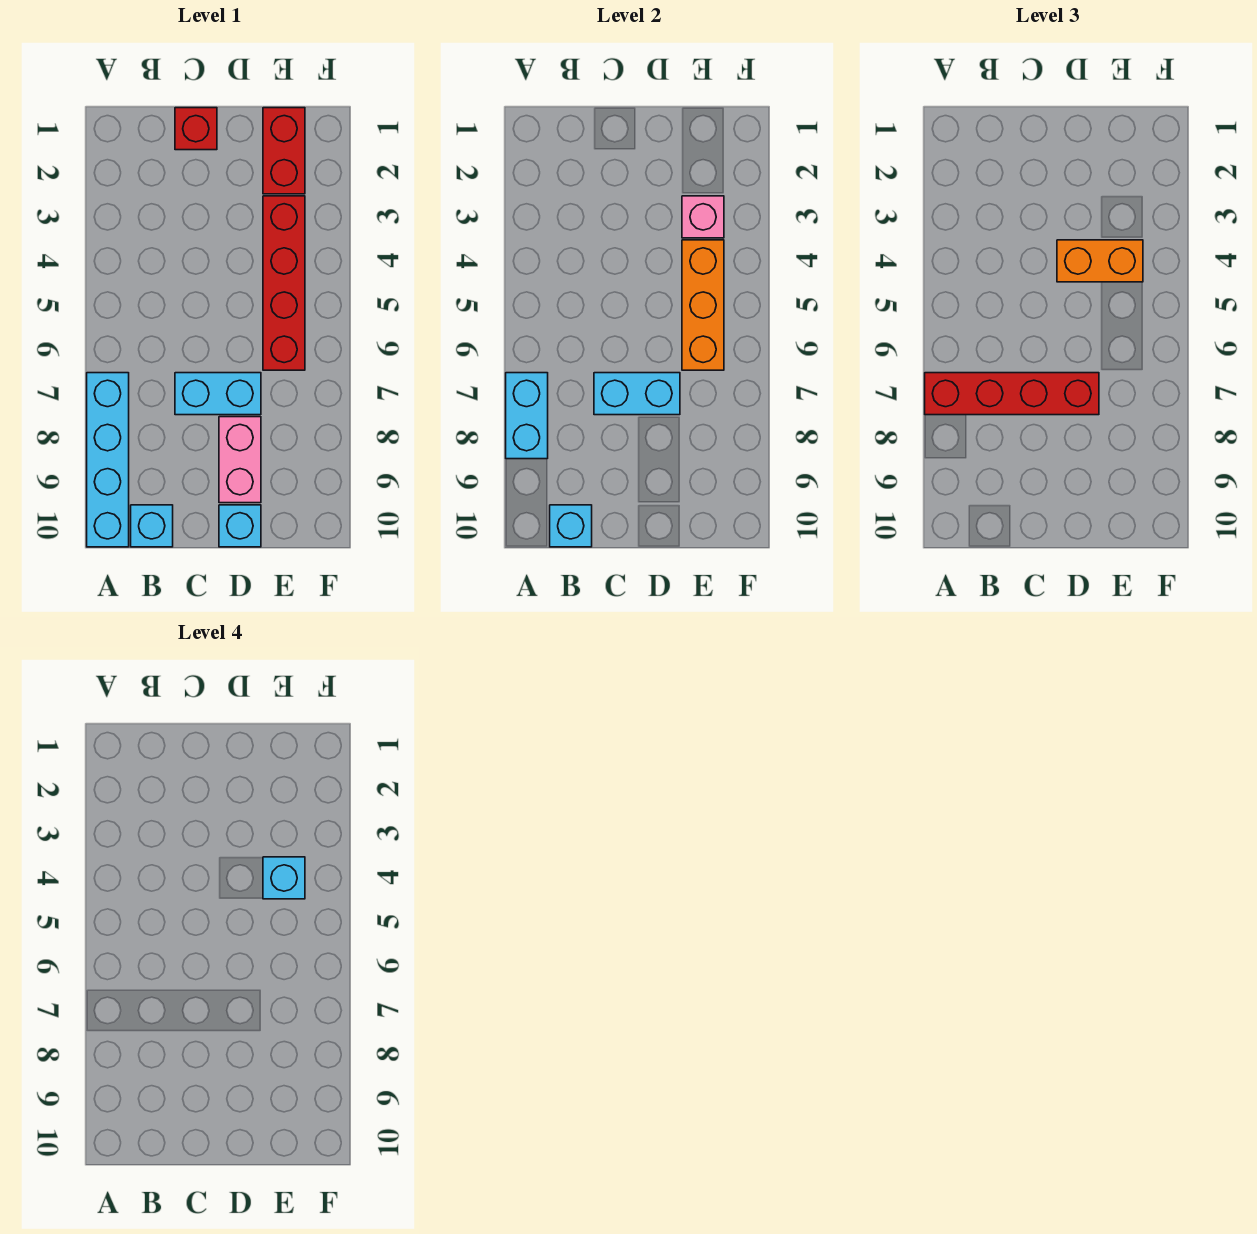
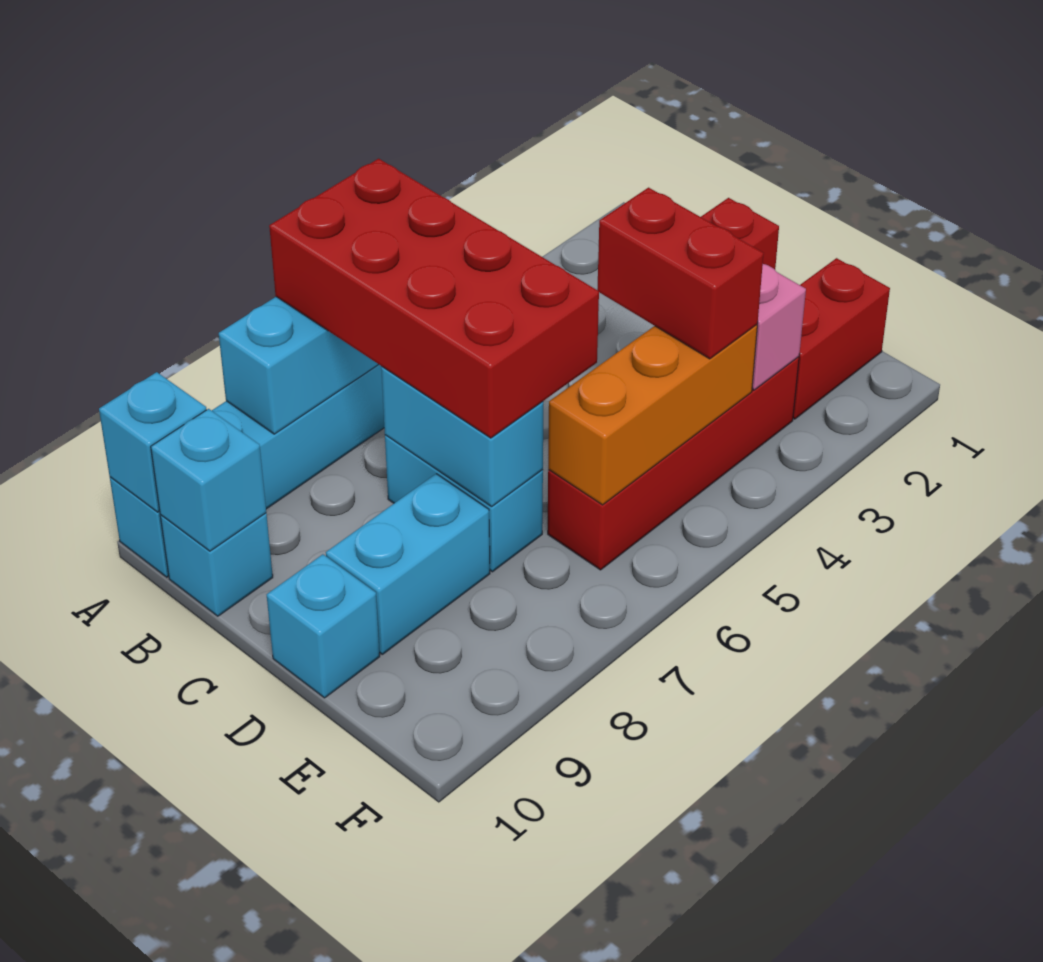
red 1x4 brick [925,373,1099,415] -> red 2x4 brick [269,159,599,438]
orange 1x2 brick [1057,240,1143,282] -> red 1x2 brick [597,188,764,359]
pink 1x2 brick [219,417,261,503] -> cyan 1x2 brick [326,474,490,654]
cyan 1x1 brick [263,857,305,899] -> cyan 1x1 brick moved to [99,372,206,512]

